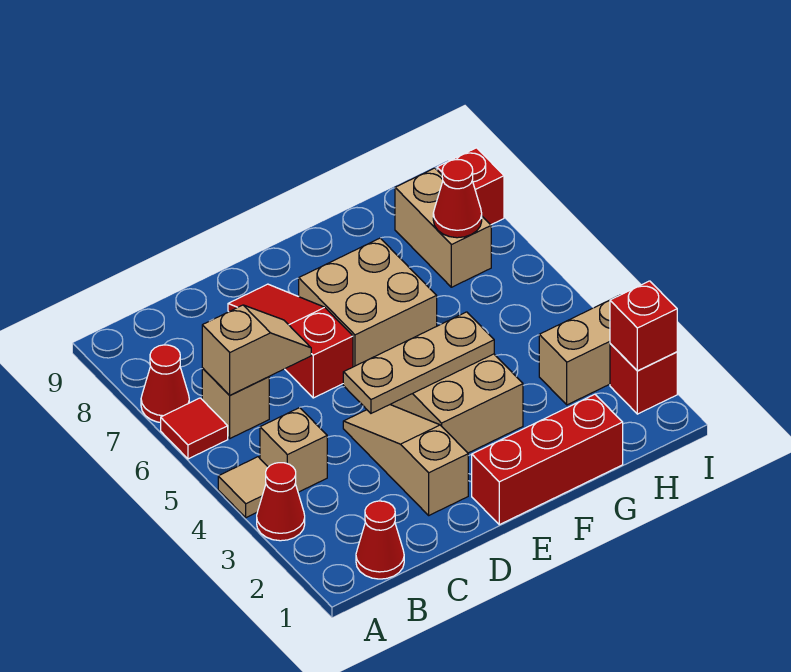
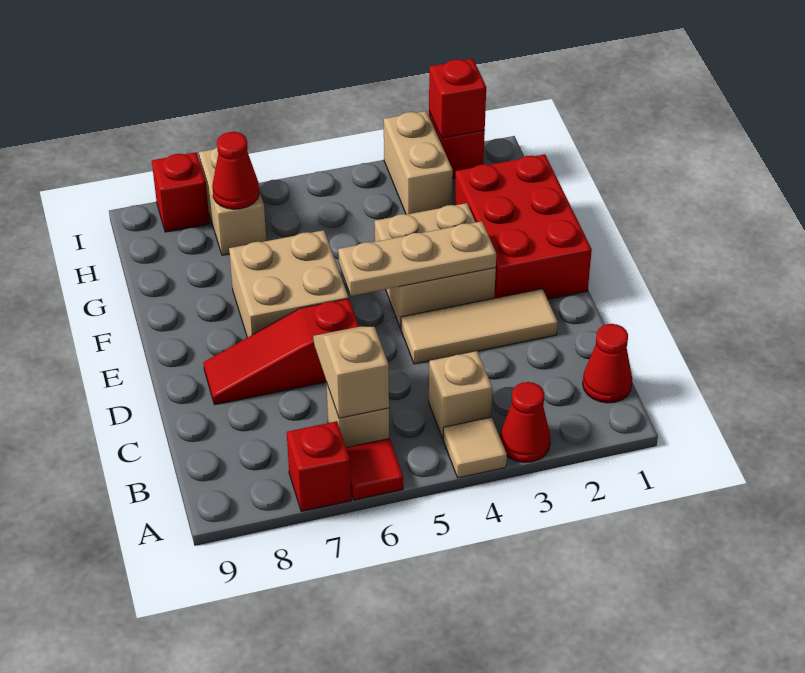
red 1x1 cone [141,345,189,423] -> red 1x1 brick [287,421,351,512]
tan 1x3 slope [343,405,468,515] -> tan 1x3 tile [401,289,558,364]
tan 1x3 plate [343,312,494,413] -> tan 1x3 plate turned to [338,221,496,296]
red 1x3 brick [472,394,623,525] -> red 2x3 brick [455,154,592,299]
tan 1x2 brick [395,168,491,287] -> tan 1x2 brick turned to [199,148,266,255]

